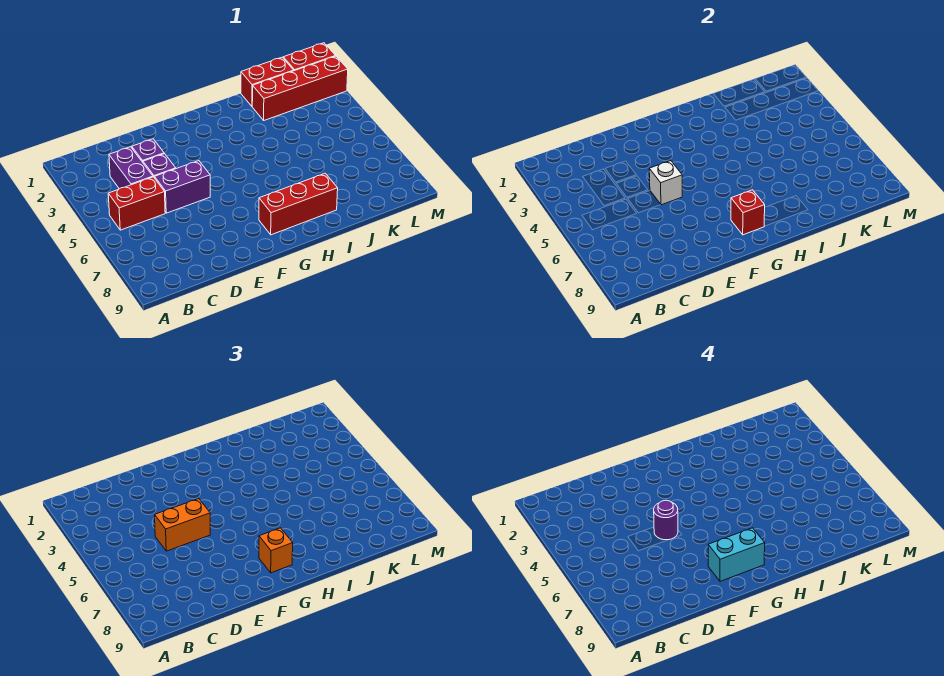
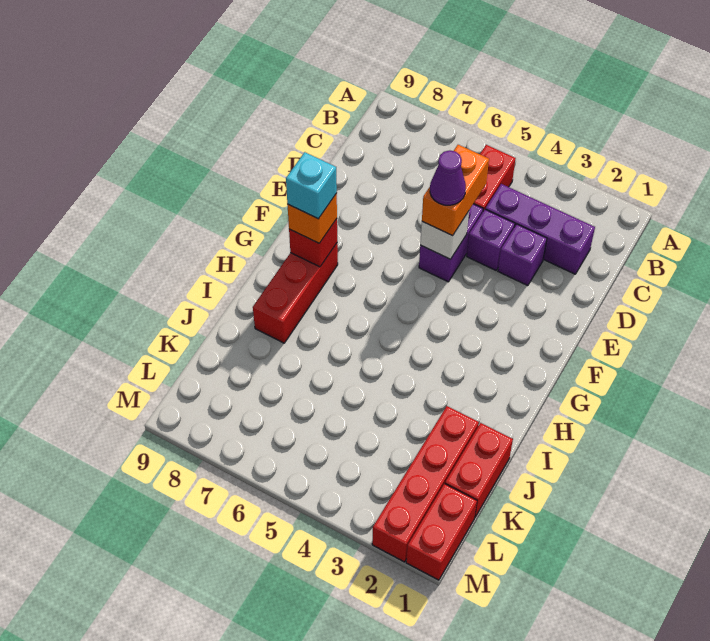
purple 1x2 brick [109,147,153,189] -> purple 1x3 brick [485,184,595,274]
purple 1x1 round brick [654,500,678,540] -> purple 1x1 cone [430,150,466,205]
cyan 1x2 brick [708,528,765,581] -> cyan 1x1 brick [286,152,337,219]

